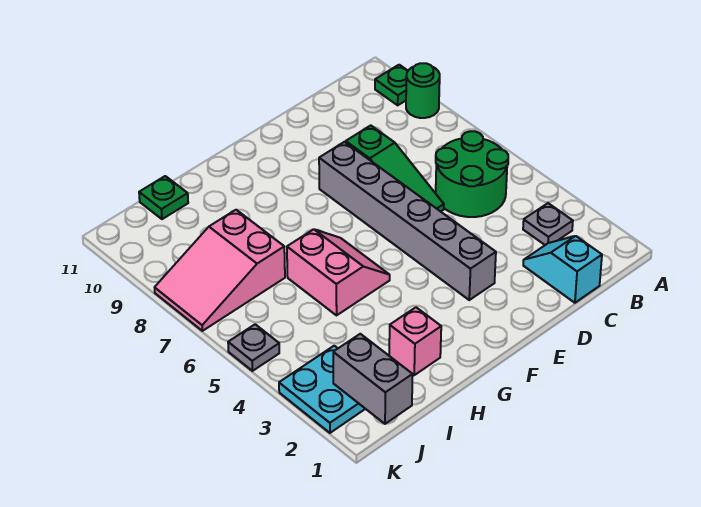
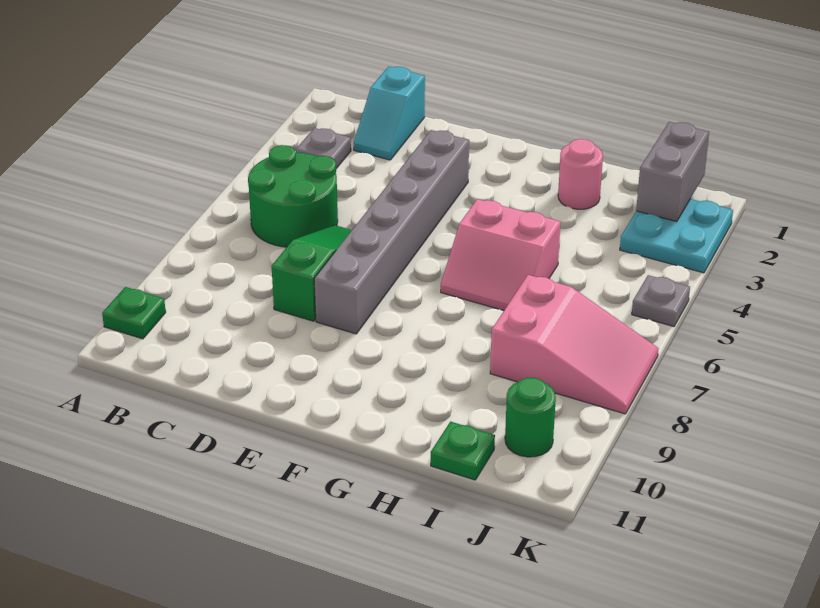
green 1x1 round brick [406,63,440,118] -> green 1x1 round brick moved to [505,377,556,457]
pink 2x2 slope [287,229,390,315] -> pink 2x2 slope turned to [441,199,561,311]
pink 1x1 brick [389,307,441,375] -> pink 1x1 round brick [558,139,603,209]

